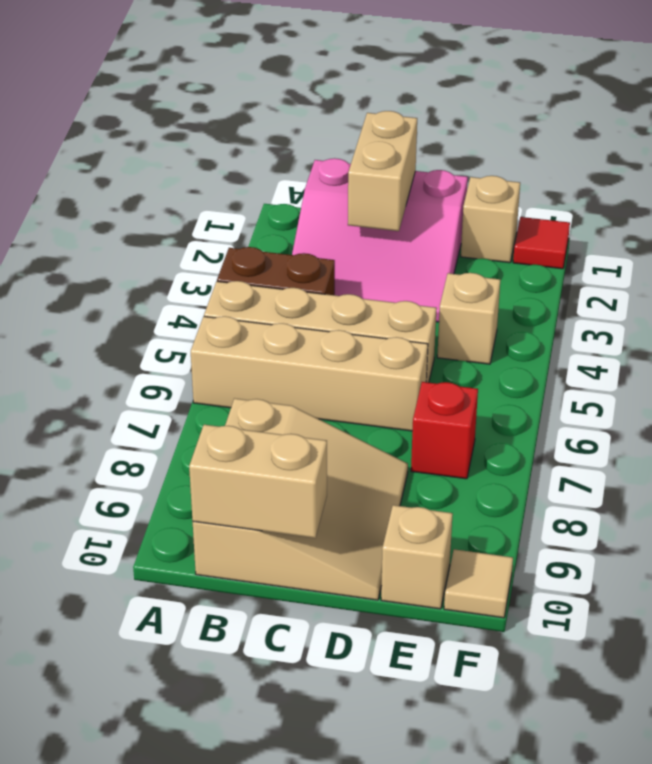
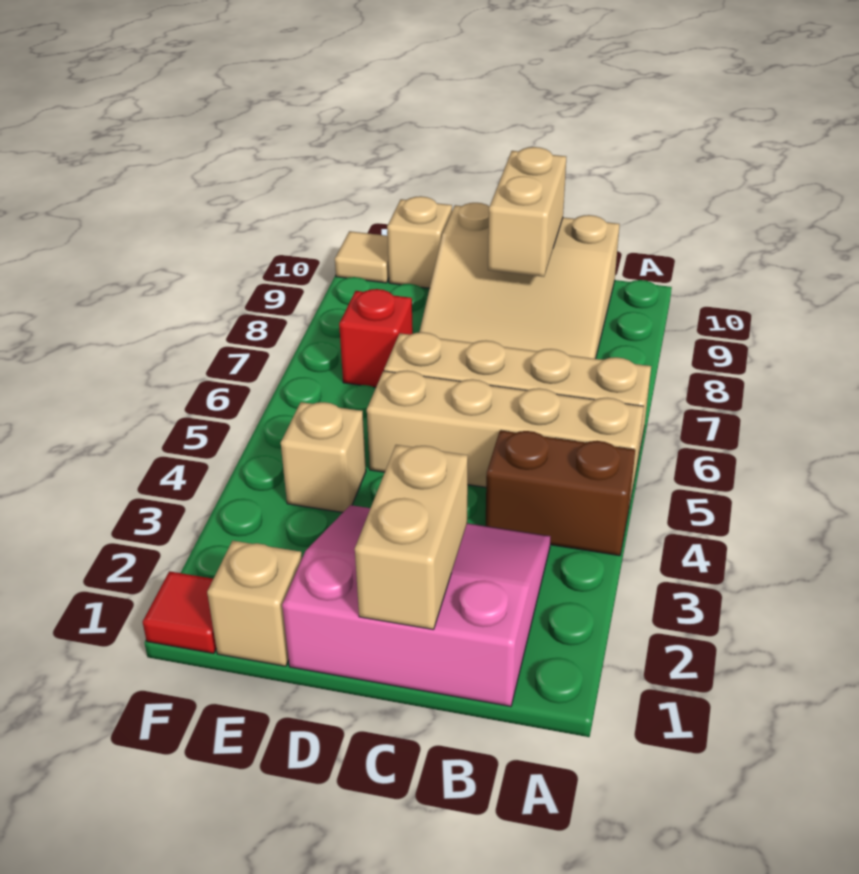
tan 3x3 slope [193,398,408,600] -> tan 3x3 slope turned to [419,203,620,359]
tan 1x2 brick [189,425,327,538] -> tan 1x2 brick turned to [488,147,566,277]

